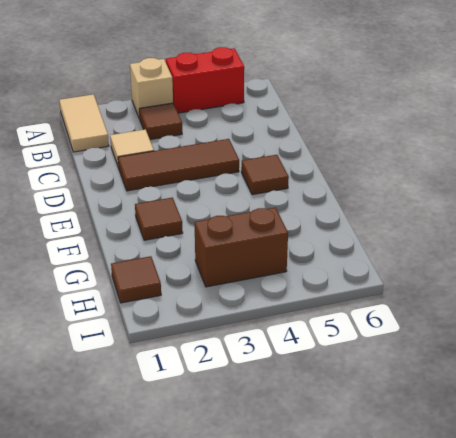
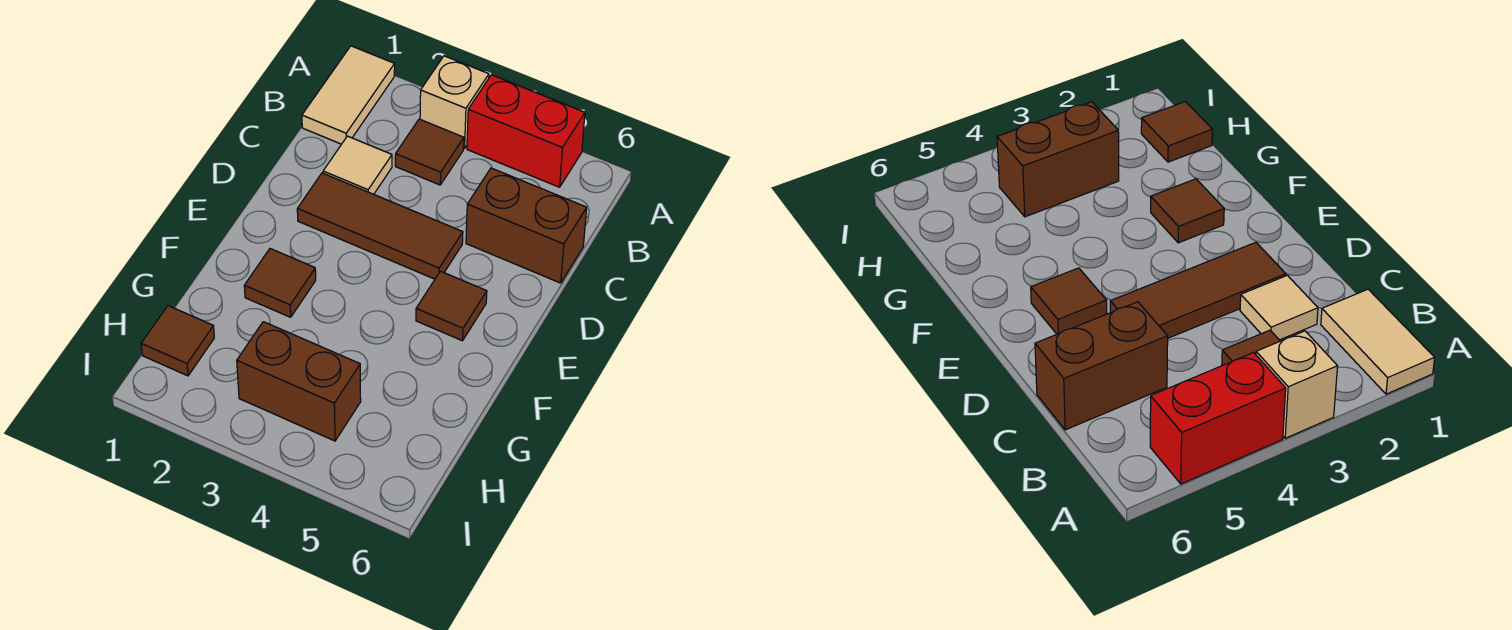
none -> brown 1x2 brick [466,168,587,283]

